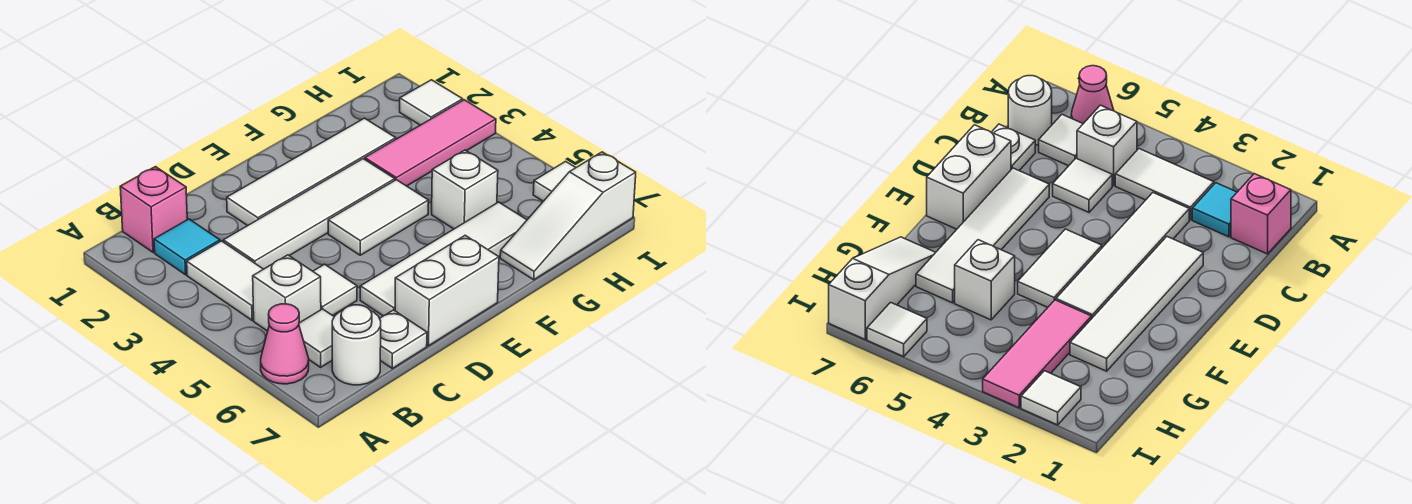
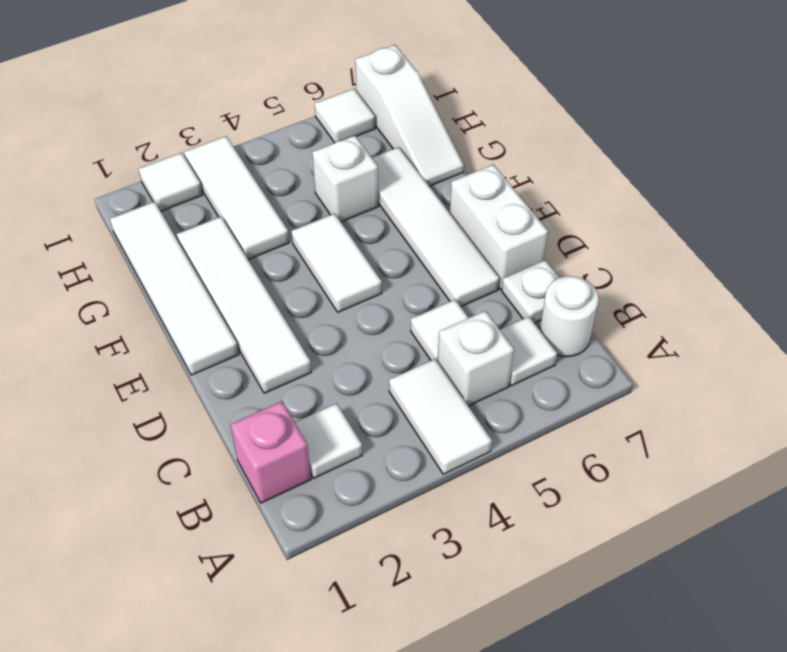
pink 1x1 cone [261,304,309,384] -> none
cyan 1x1 tile [154,219,220,275] -> white 1x1 tile [295,403,362,478]
white 1x2 tile [187,241,263,320] -> white 1x2 tile turned to [389,359,492,474]
white 1x4 tile [223,159,395,269] -> white 1x4 tile moved to [110,202,239,375]
pink 1x3 tile [365,100,496,186] -> white 1x3 tile [184,136,289,260]

